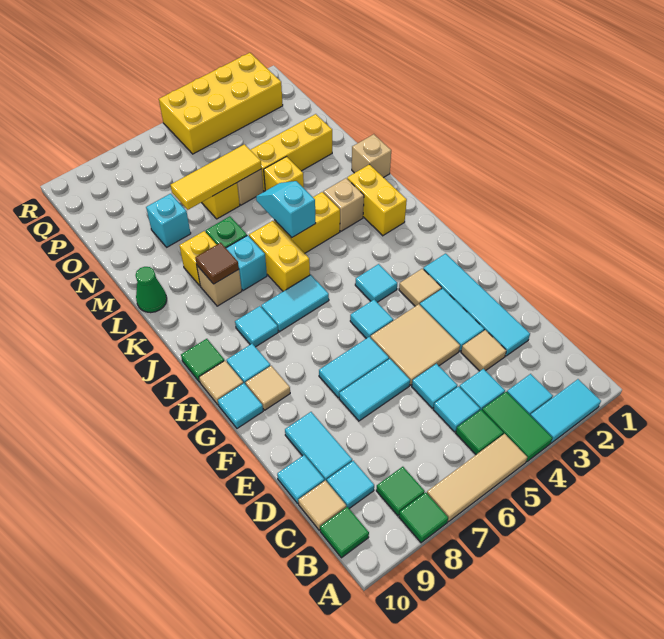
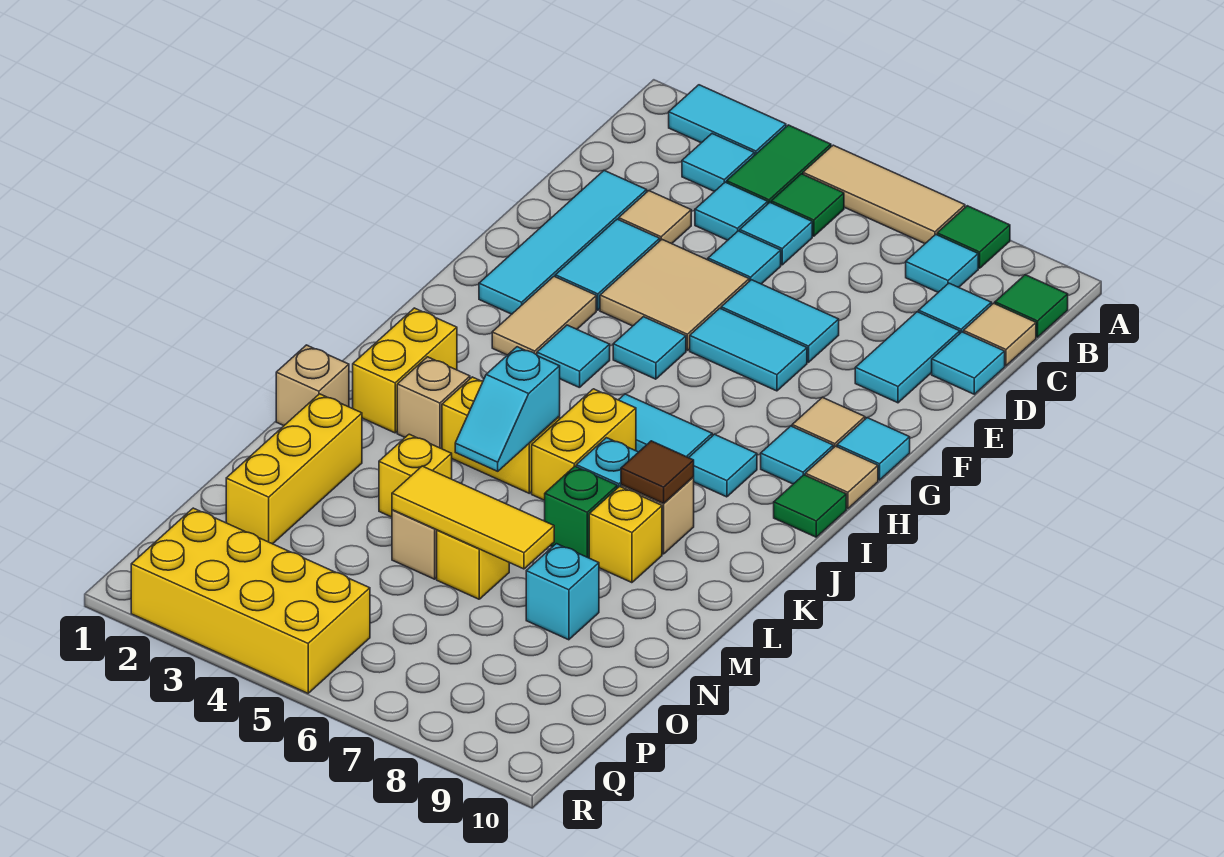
green 1x1 tile [376,467,425,516] -> cyan 1x1 tile [906,234,978,292]
tan 1x1 tile [399,269,442,306] -> tan 1x2 tile [492,276,596,355]
green 1x1 cone [136,267,167,313] -> none
yellow 1x3 brick [251,114,332,191] -> yellow 1x3 brick turned to [226,394,362,544]

